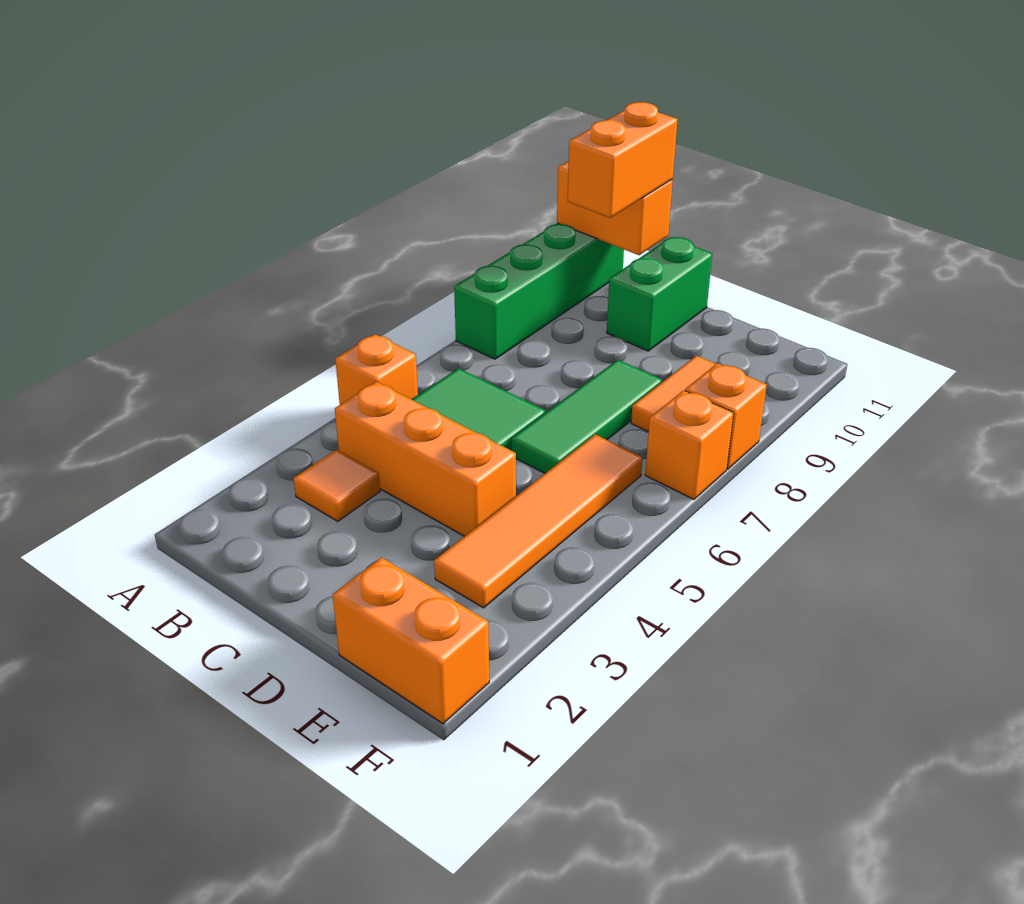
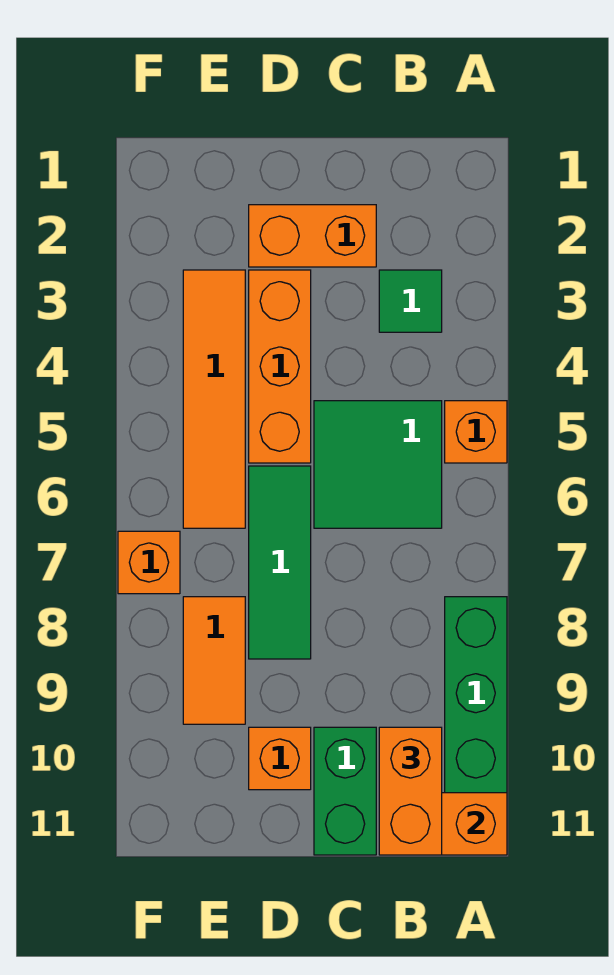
orange 1x1 tile [294,450,380,521] -> green 1x1 tile [379,270,442,332]
orange 1x3 brick [335,382,516,536] -> orange 1x3 brick turned to [249,270,311,463]
orange 1x2 brick [333,557,489,724] -> orange 1x2 brick moved to [249,205,376,267]
orange 1x1 brick [685,363,767,469] -> orange 1x1 brick moved to [249,727,311,790]

